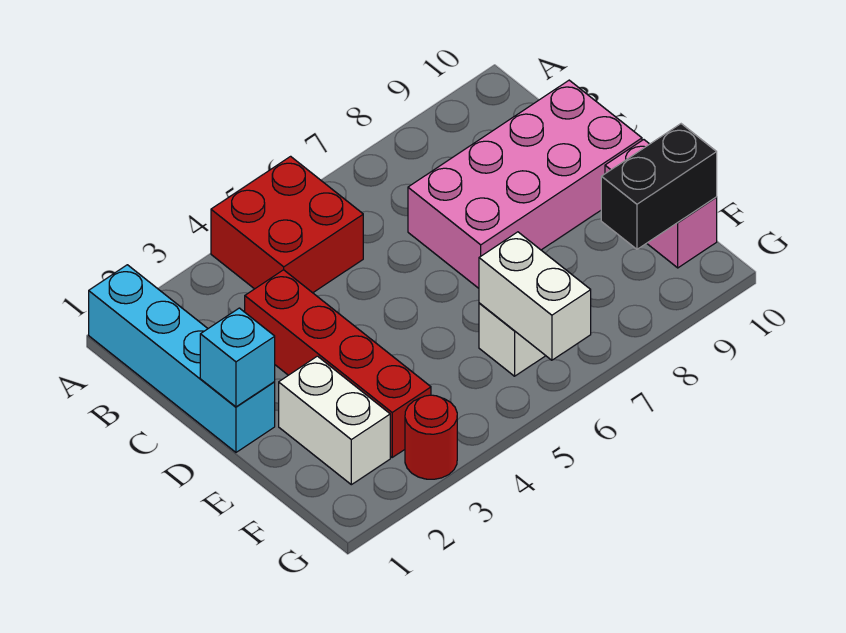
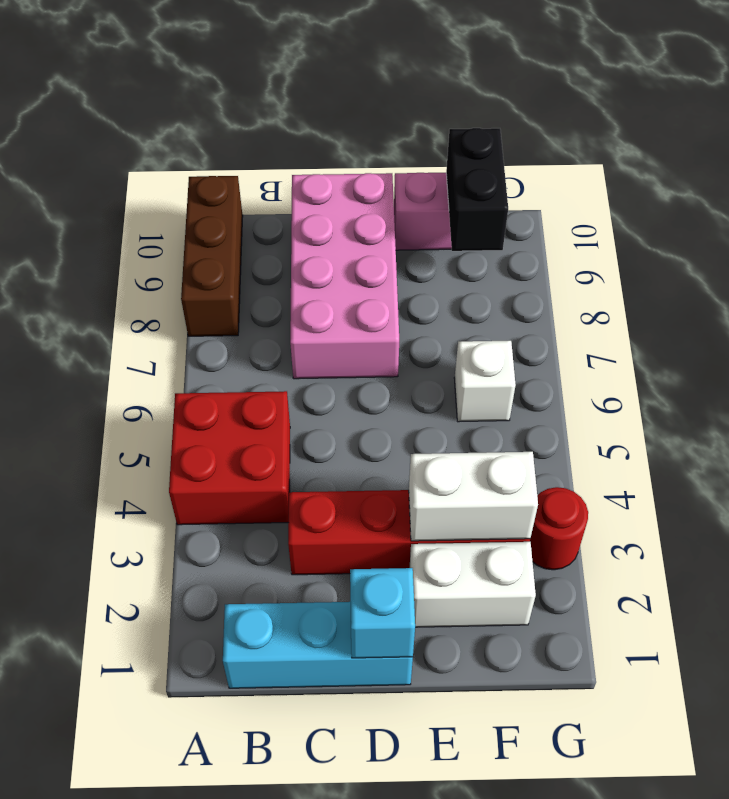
cyan 1x4 brick [89,265,275,452] -> cyan 1x3 brick [223,602,413,688]
none -> brown 1x3 brick [181,176,243,336]
white 1x2 brick [479,232,591,360] -> white 1x2 brick moved to [409,452,538,541]

